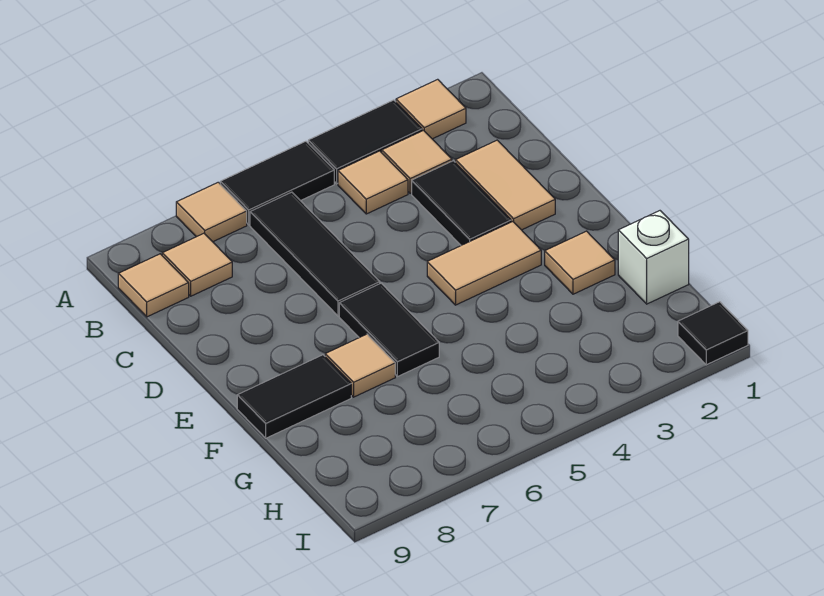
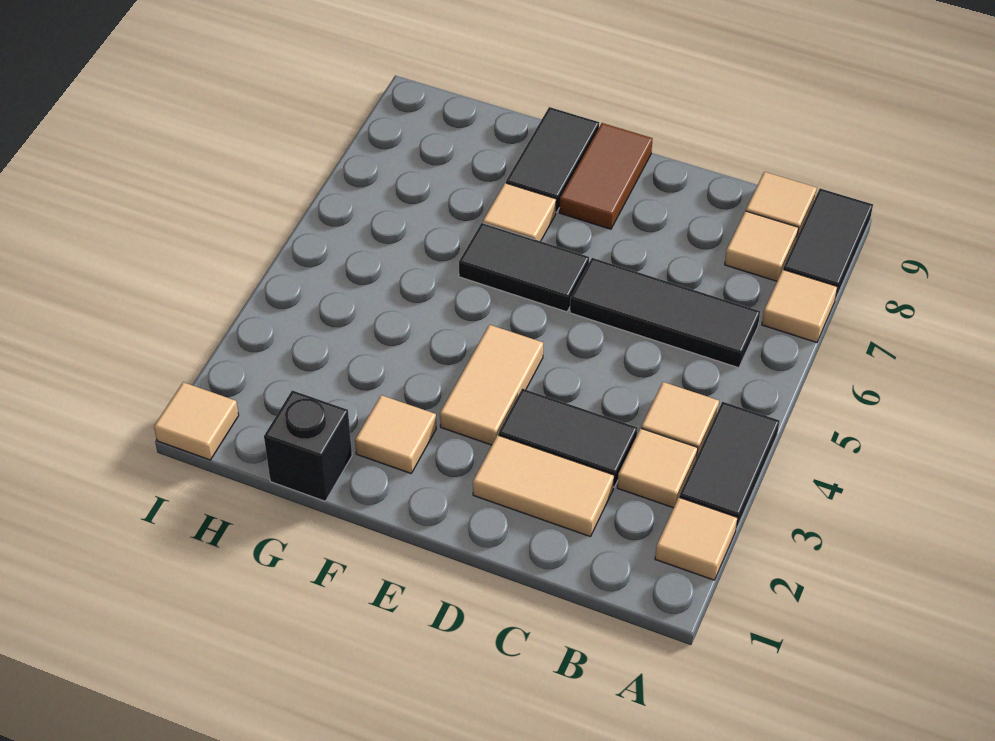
black 1x2 tile [220,141,334,225] -> black 1x2 tile moved to [783,189,873,299]
none -> brown 1x2 tile [559,123,653,229]
white 1x1 brick [618,211,689,304] -> black 1x1 brick [264,390,352,501]
black 1x1 tile [678,302,748,365] -> tan 1x1 tile [154,382,239,460]

